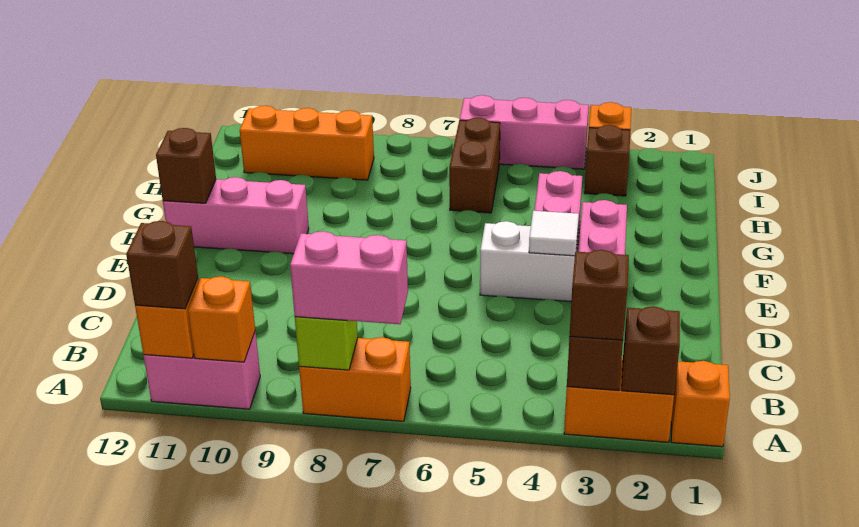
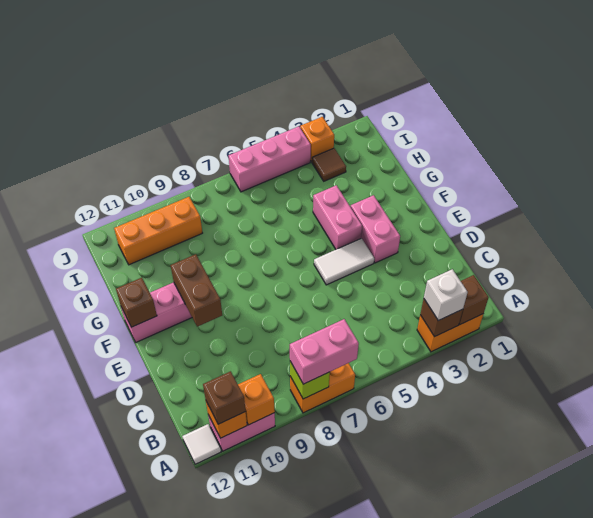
orange 1x1 brick [671,361,730,447] -> none
brown 1x1 brick [570,250,629,340] -> white 1x1 brick [424,269,468,321]
white 1x2 brick [480,221,578,302] -> white 1x2 tile [314,238,374,285]
white 1x1 tile [529,211,579,256] -> white 1x1 tile moved to [182,424,221,464]
brown 1x2 brick [449,118,500,213] -> brown 1x2 brick moved to [171,254,222,327]
brown 1x1 brick [584,125,630,196] -> brown 1x1 tile [312,148,346,181]

